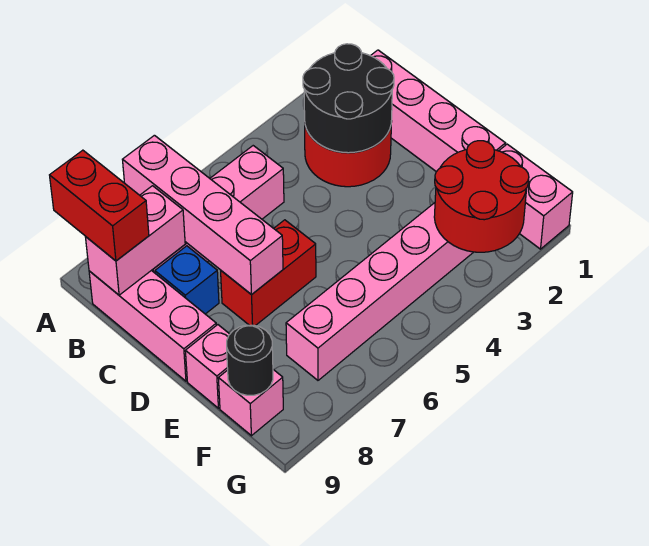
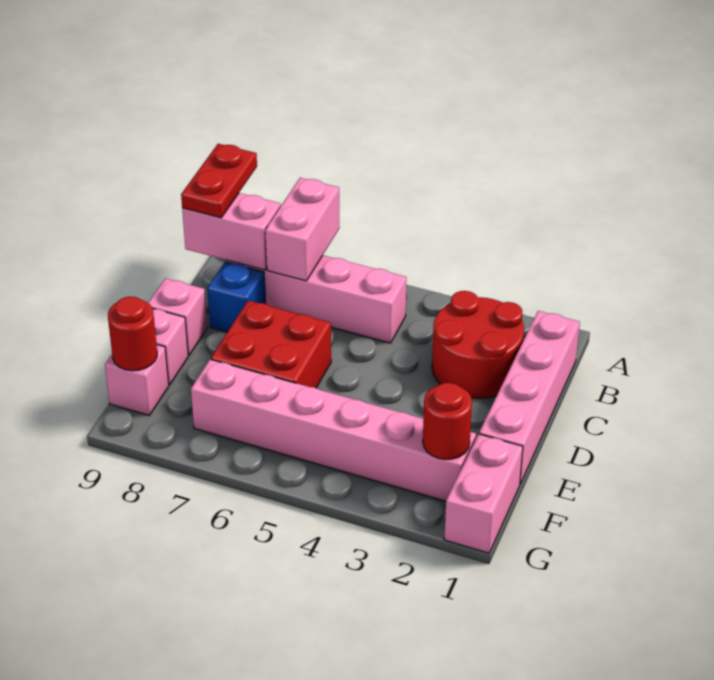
pink 1x4 brick [122,135,283,294] -> pink 1x2 brick [265,178,340,281]
red 1x2 brick [50,150,149,261] -> red 1x2 plate [181,144,257,218]
black 2x2 round brick [303,44,394,153] -> none
pink 1x3 brick [89,270,216,381] -> pink 1x1 brick [148,278,207,355]
red 1x2 brick [221,220,316,326] -> red 2x2 brick [211,301,331,388]
red 2x2 round brick [434,141,529,252] -> red 1x1 round brick [423,383,472,459]
black 1x1 round brick [227,325,273,395] -> red 1x1 round brick [108,297,157,371]

